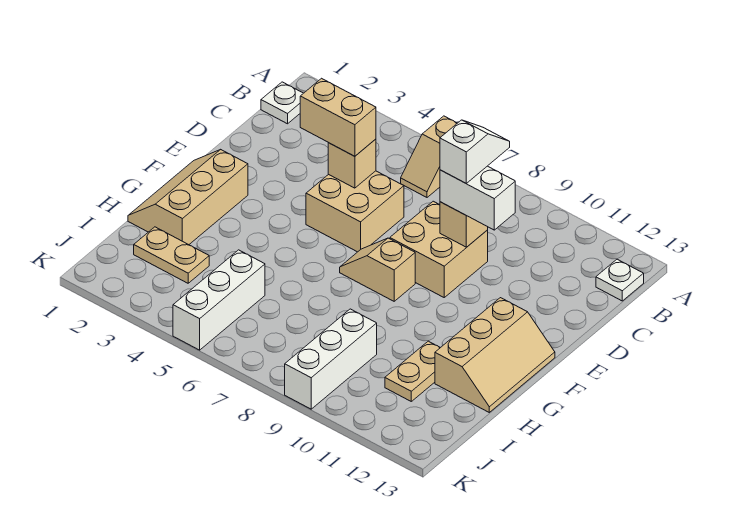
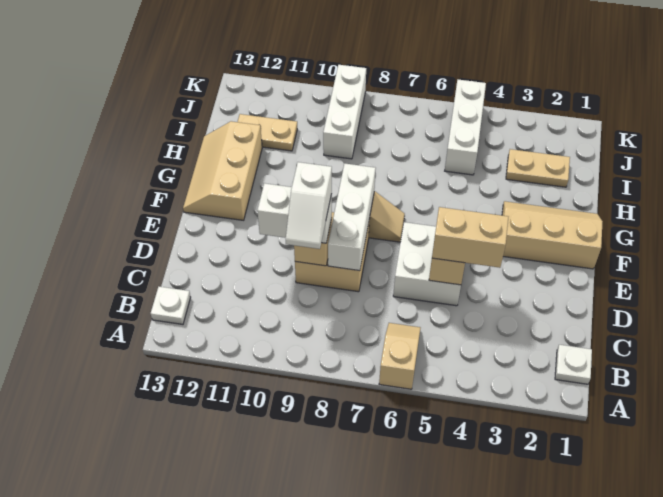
tan 2x2 brick [306,171,404,252] -> white 2x2 brick [393,222,461,306]
none -> white 1x3 brick [328,164,376,271]
tan 2x3 slope [128,150,248,245] -> tan 2x3 slope turned to [502,201,603,269]
tan 1x2 plate [385,341,440,401] -> tan 1x2 plate turned to [238,114,297,151]

